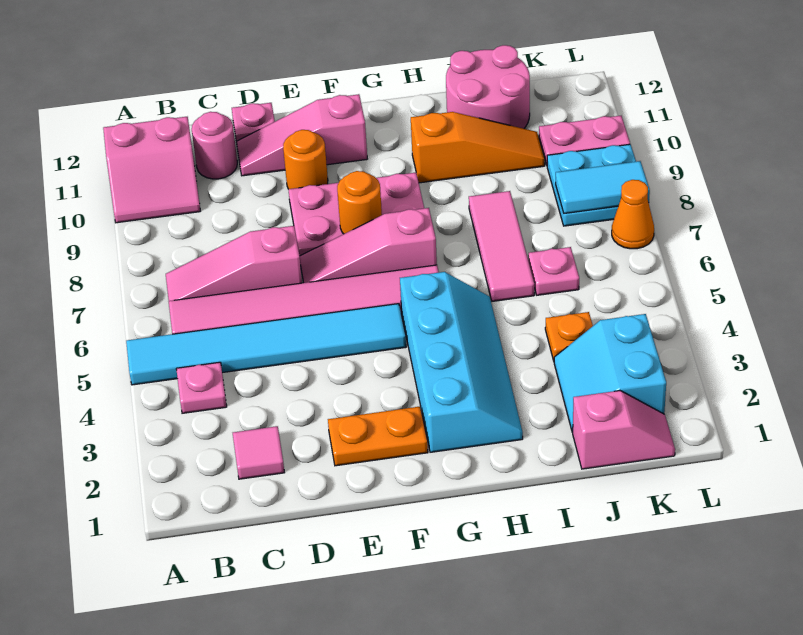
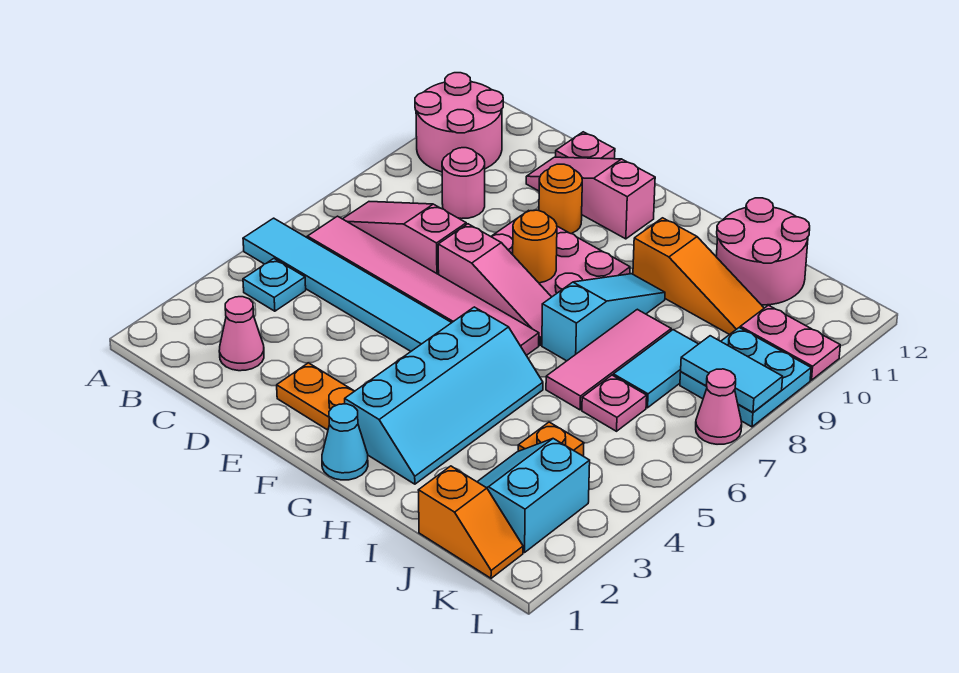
pink 2x2 slope [103,117,200,223] -> pink 2x2 round brick [415,73,503,172]
pink 1x1 plate [176,362,227,413] -> cyan 1x1 plate [243,259,306,311]
pink 1x1 tile [233,426,285,479] -> pink 1x1 cone [219,297,264,371]
pink 1x1 round brick [192,112,237,179] -> pink 1x1 round brick moved to [442,148,485,219]
pink 1x3 slope [300,208,437,283] -> pink 1x3 slope turned to [438,224,551,345]
none -> cyan 1x1 cone [322,404,368,480]
none -> cyan 1x3 slope [542,274,665,361]
pink 1x2 slope [572,391,675,469] -> orange 1x2 slope [418,466,523,578]
none -> cyan 1x2 tile [613,330,698,408]
orange 1x1 cone [612,180,654,249] -> pink 1x1 cone [696,369,742,444]

